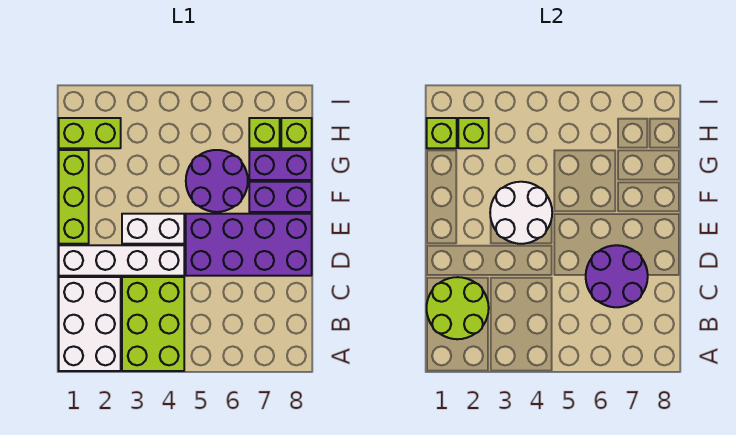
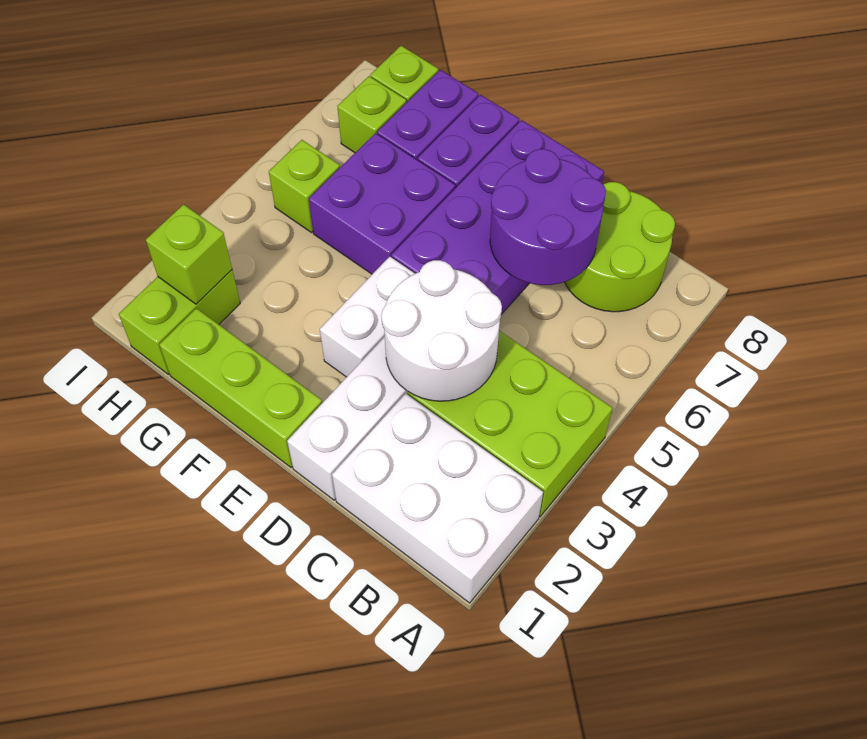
lime 2x2 round brick [427,277,489,339] -> lime 2x2 round brick moved to [565,182,675,312]
white 2x2 round brick [490,182,552,244] -> white 2x2 round brick moved to [381,260,502,401]
purple 2x2 round brick [186,150,248,212] -> purple 2x2 brick [309,133,455,274]
lime 1x1 brick [427,118,457,148] -> lime 1x1 brick moved to [269,140,340,233]

